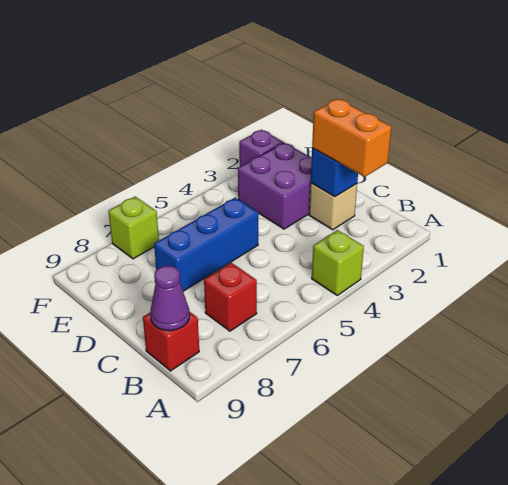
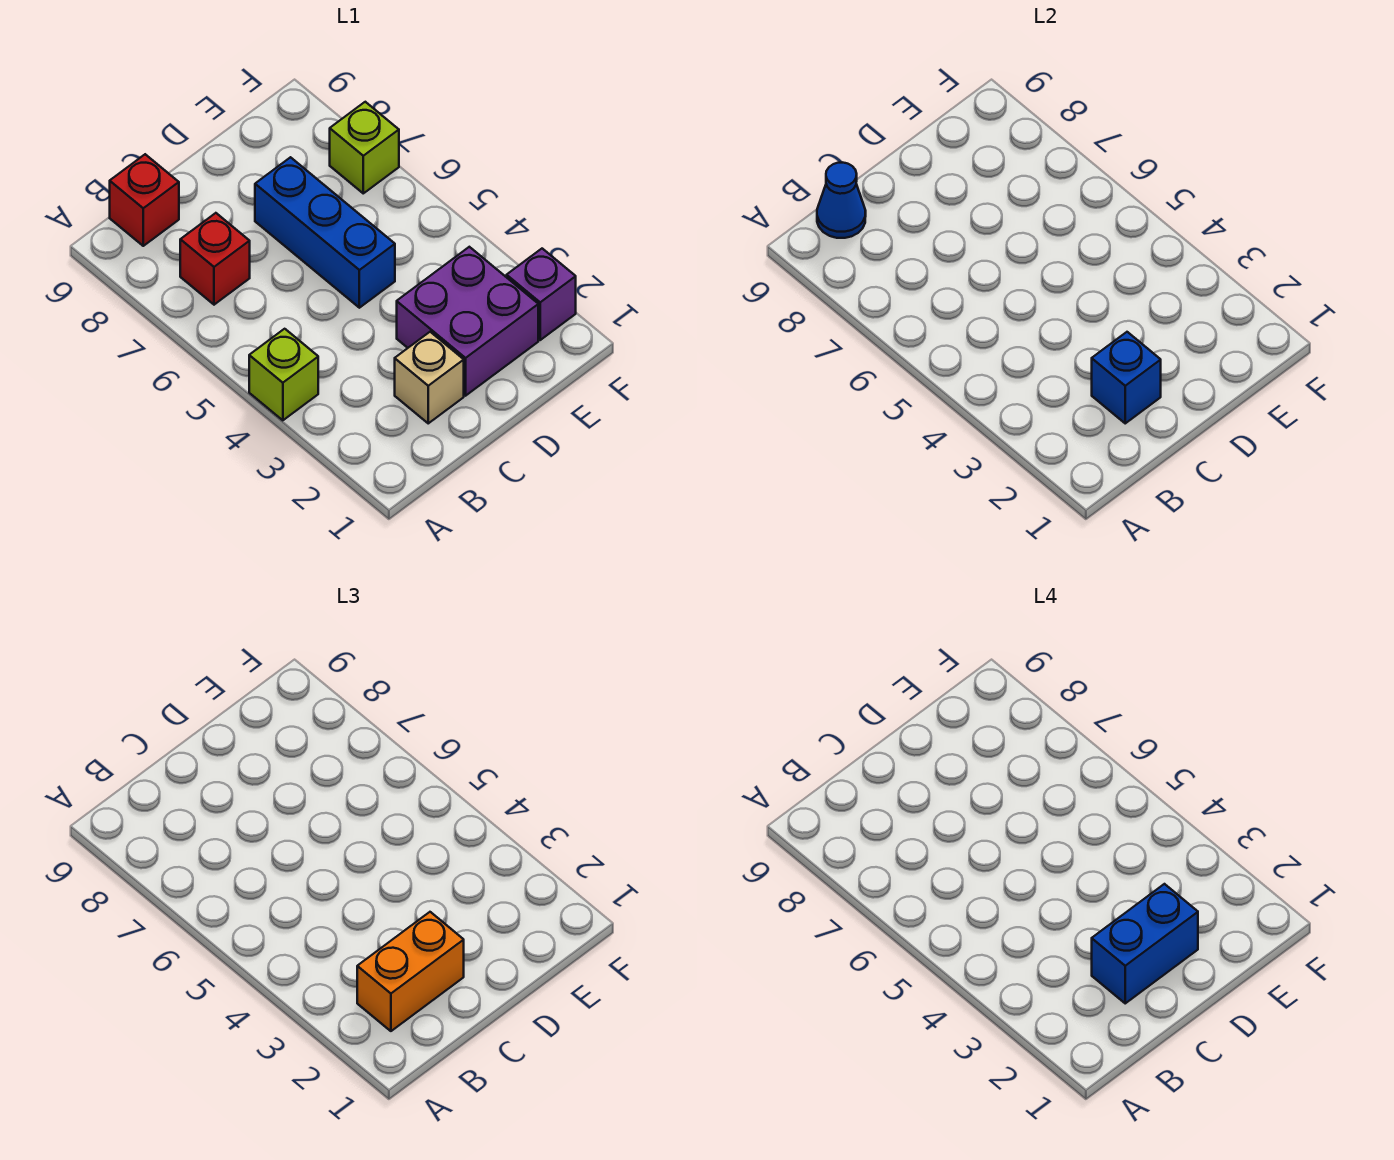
purple 1x1 cone [150,266,190,331] -> blue 1x1 cone [817,163,866,238]
none -> blue 1x2 brick [1092,884,1198,1003]

